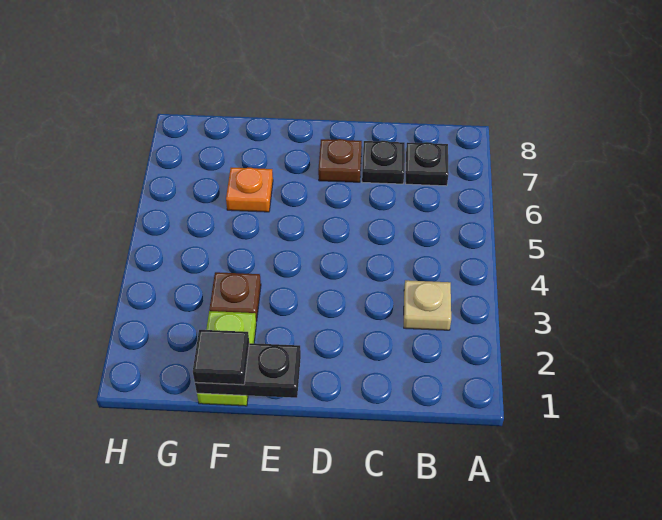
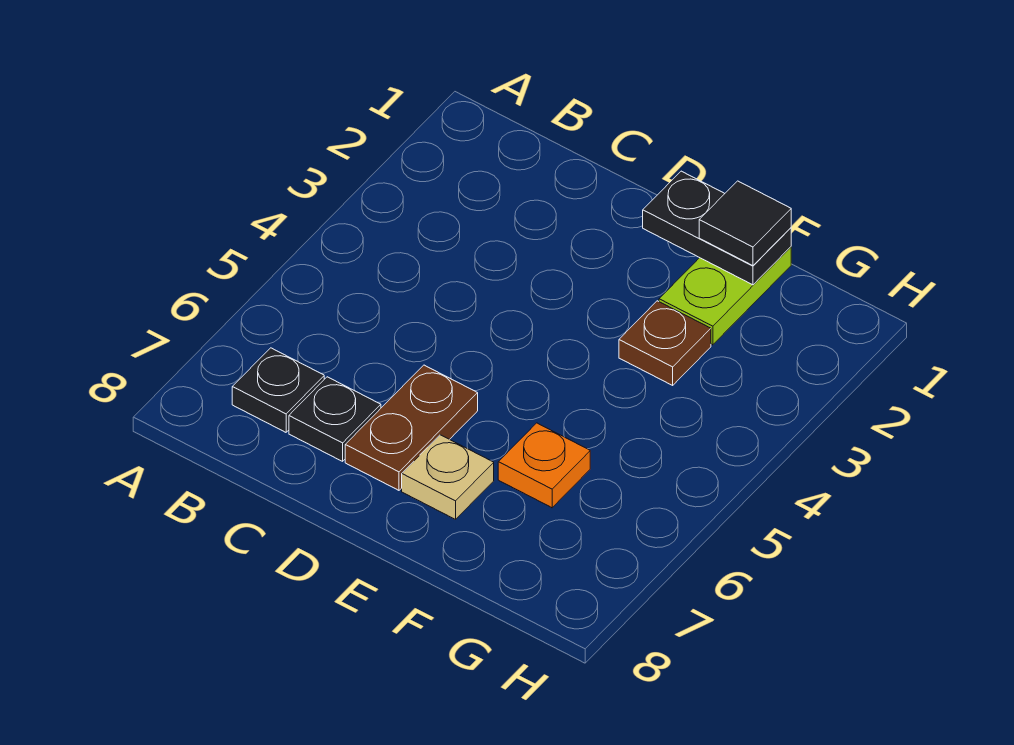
tan 1x1 plate [404,280,451,330] -> tan 1x1 plate moved to [402,435,494,519]
brown 1x1 plate [318,139,362,182] -> brown 1x2 plate [345,365,478,490]

